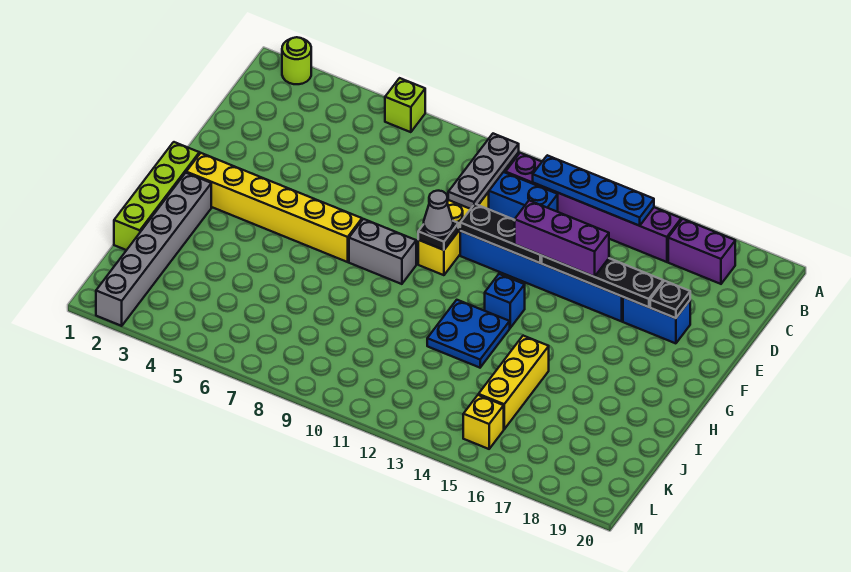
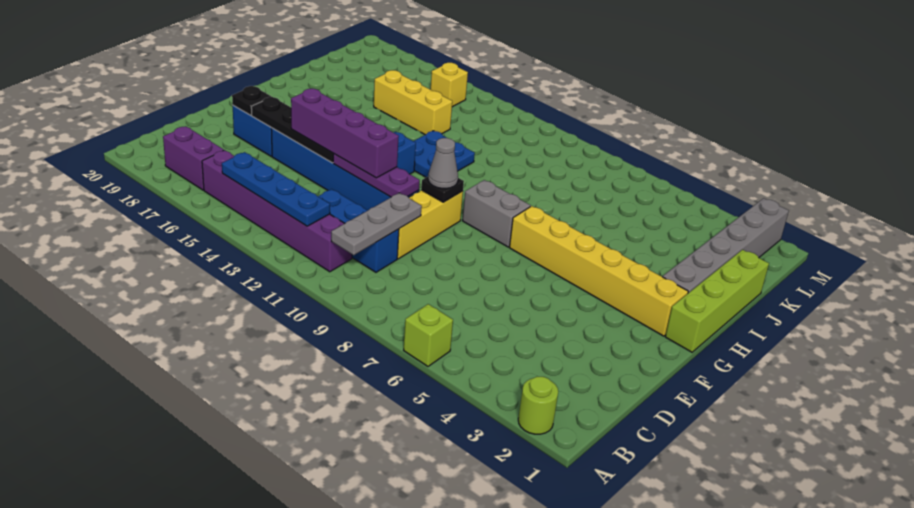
black 1x3 plate [460,204,542,263] -> purple 1x3 plate [333,154,420,197]
purple 1x3 brick [515,201,609,277] -> purple 1x4 brick [291,89,399,178]
yellow 1x3 brick [479,336,549,429] -> yellow 1x3 brick turned to [374,70,452,135]

